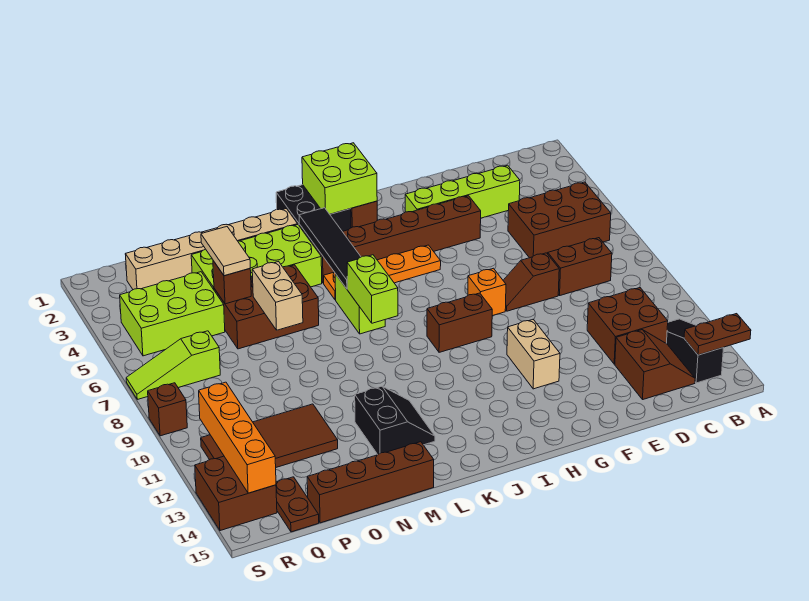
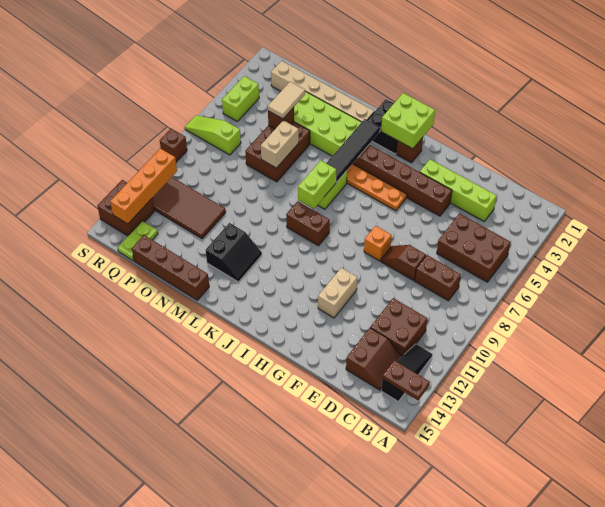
brown 1x2 brick [427,293,492,352] -> brown 1x2 brick moved to [286,201,330,246]
brown 2x3 brick [214,265,319,349] -> brown 2x3 brick turned to [245,122,310,182]
lime 2x3 brick [120,272,225,356] -> lime 1x2 brick [222,76,259,121]
brown 1x2 plate [276,477,319,532] -> lime 1x2 plate [118,221,158,260]

